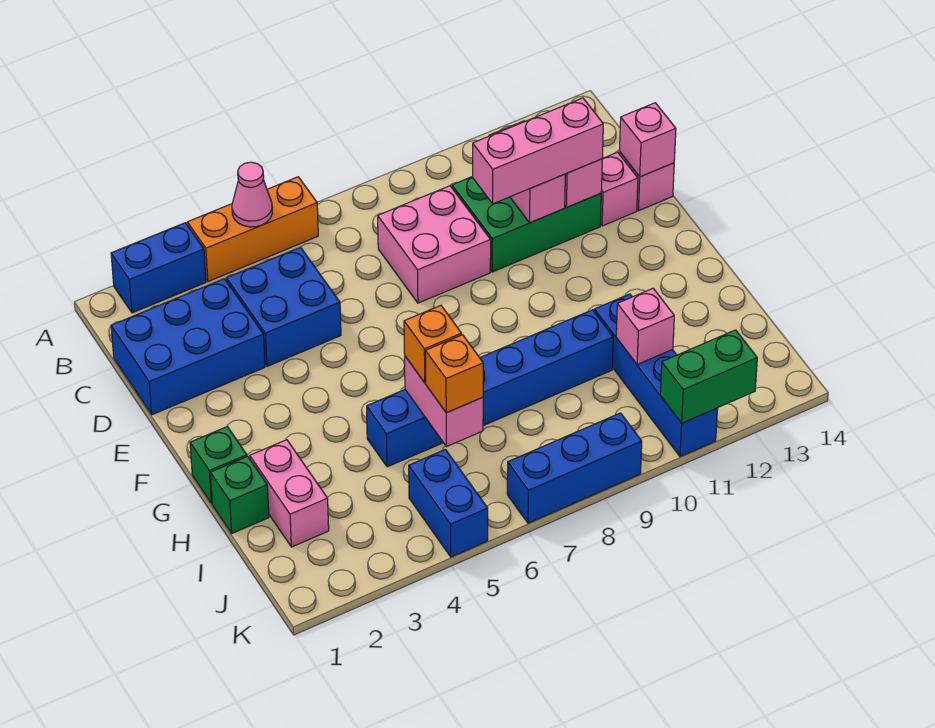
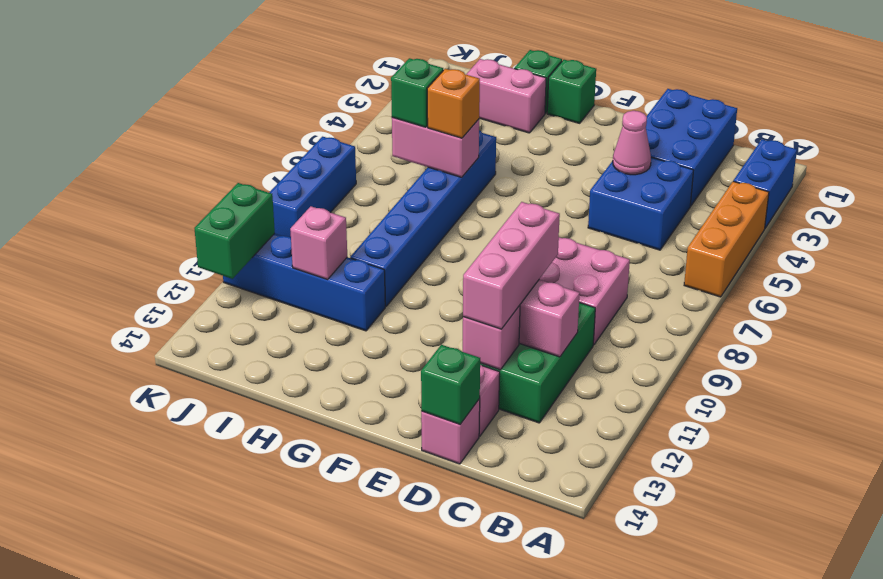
pink 1x1 cone [232,162,272,227] -> pink 1x1 cone moved to [613,111,651,175]
pink 1x1 brick [620,103,676,177] -> green 1x1 brick [421,345,480,424]
orange 1x1 brick [425,335,483,413] -> green 1x1 brick [391,58,443,127]
blue 1x2 brick [409,450,488,557] -> none

